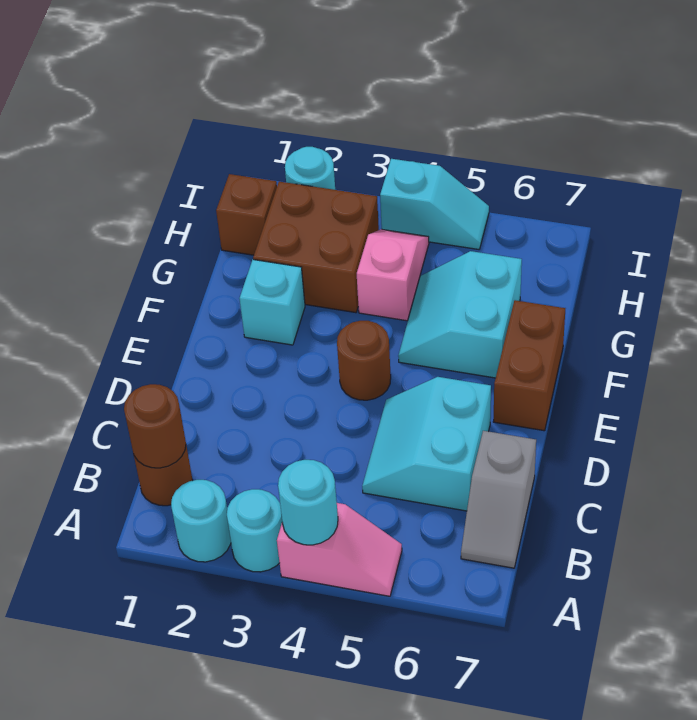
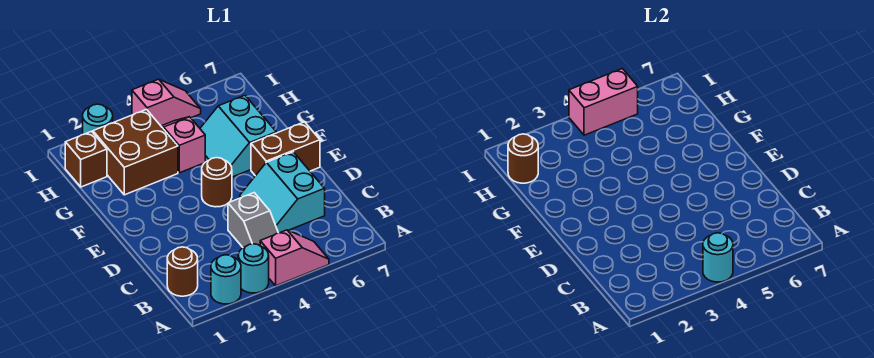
brown 1x1 round brick [124,384,186,468] -> brown 1x1 round brick moved to [508,134,538,183]
grey 1x2 slope [461,431,536,568] -> grey 1x2 slope moved to [228,193,278,248]
brown 1x2 brick [493,300,565,431] -> brown 1x2 brick turned to [251,122,320,176]
cyan 1x1 brick [239,260,305,345] -> none
cyan 1x2 slope [380,159,489,249] -> pink 1x2 slope [132,79,201,126]
none -> pink 1x2 brick [569,69,638,135]

